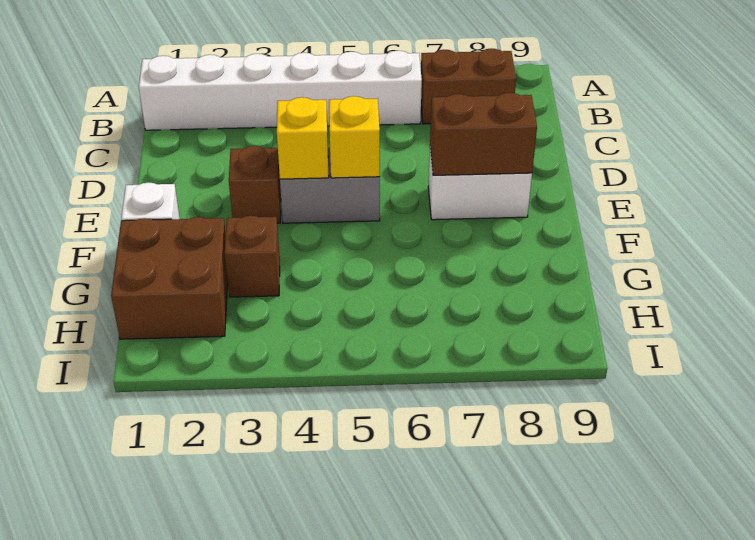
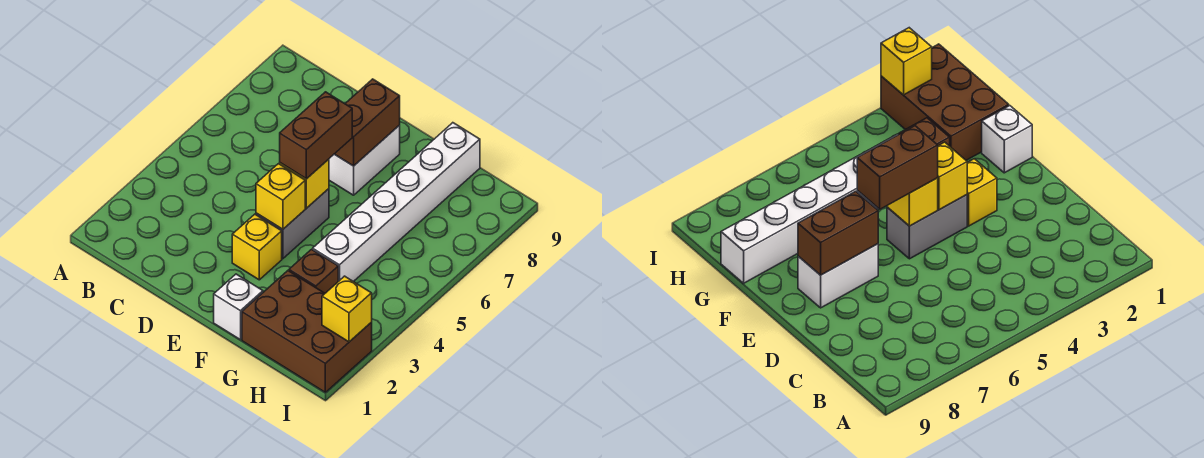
white 1x6 brick [139,51,422,130] -> white 1x6 brick moved to [313,123,480,282]
brown 1x2 brick [421,49,516,124] -> brown 1x2 brick moved to [280,92,352,179]
brown 1x1 brick [229,146,281,223] -> yellow 1x1 brick [232,214,282,280]
brown 2x2 brick [111,217,228,339] -> brown 2x3 brick [242,271,372,392]
none -> yellow 1x1 brick [322,276,372,342]

